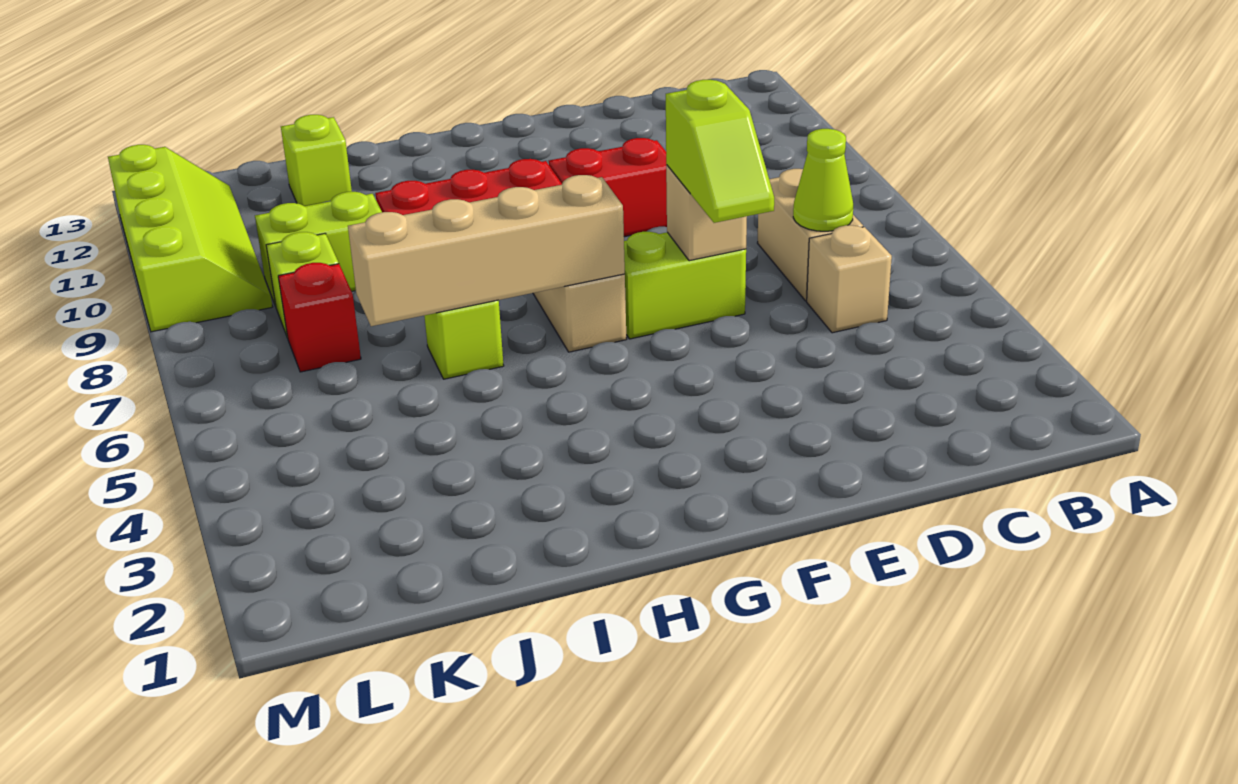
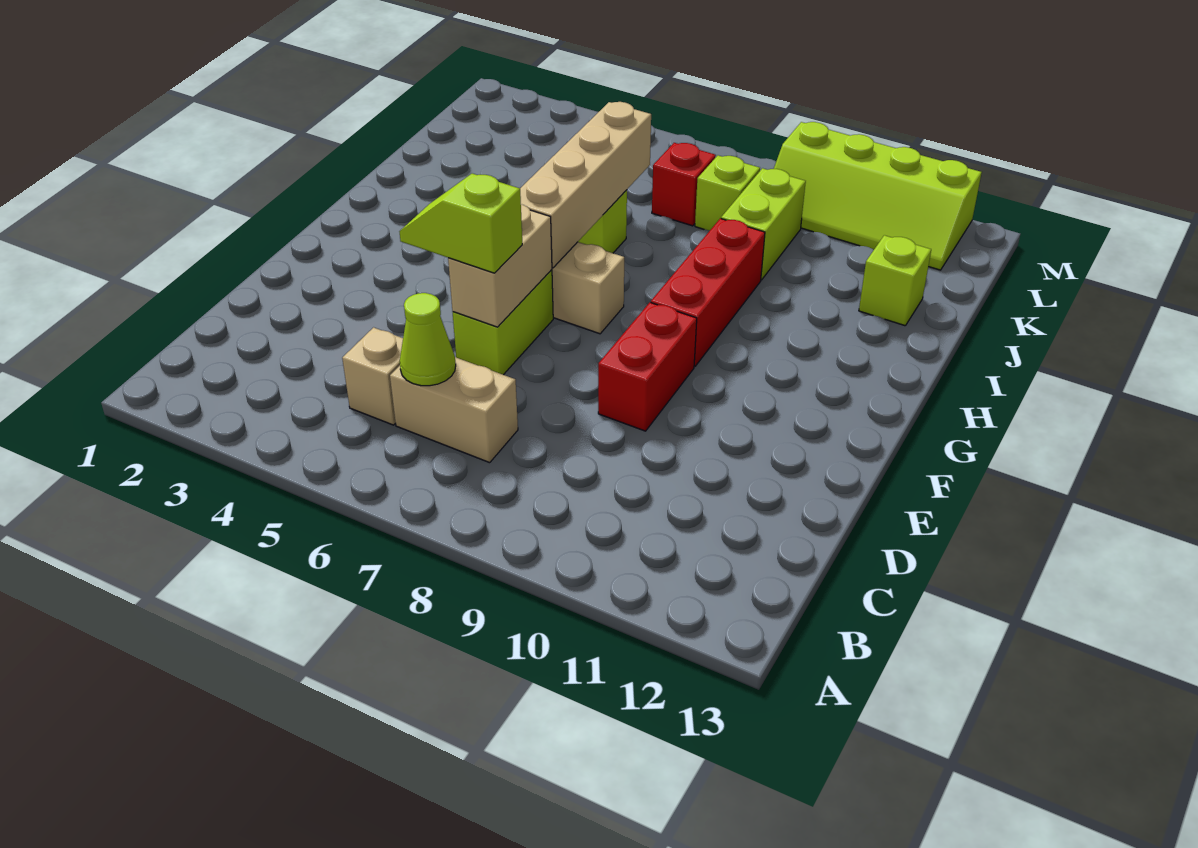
tan 1x1 brick [666,165,747,261] -> tan 1x2 brick [448,204,552,327]

